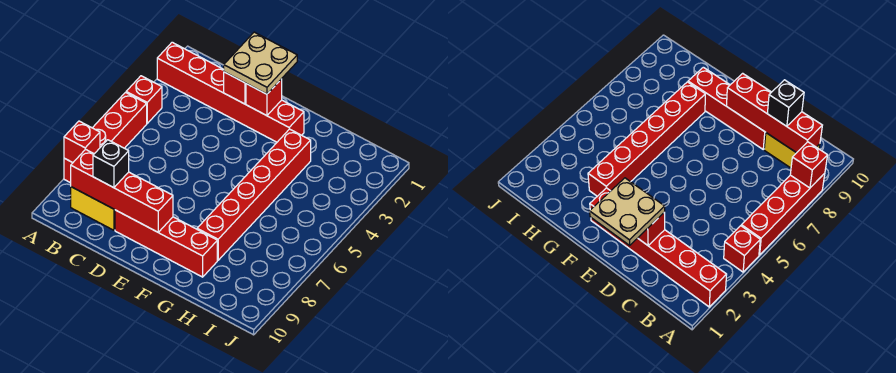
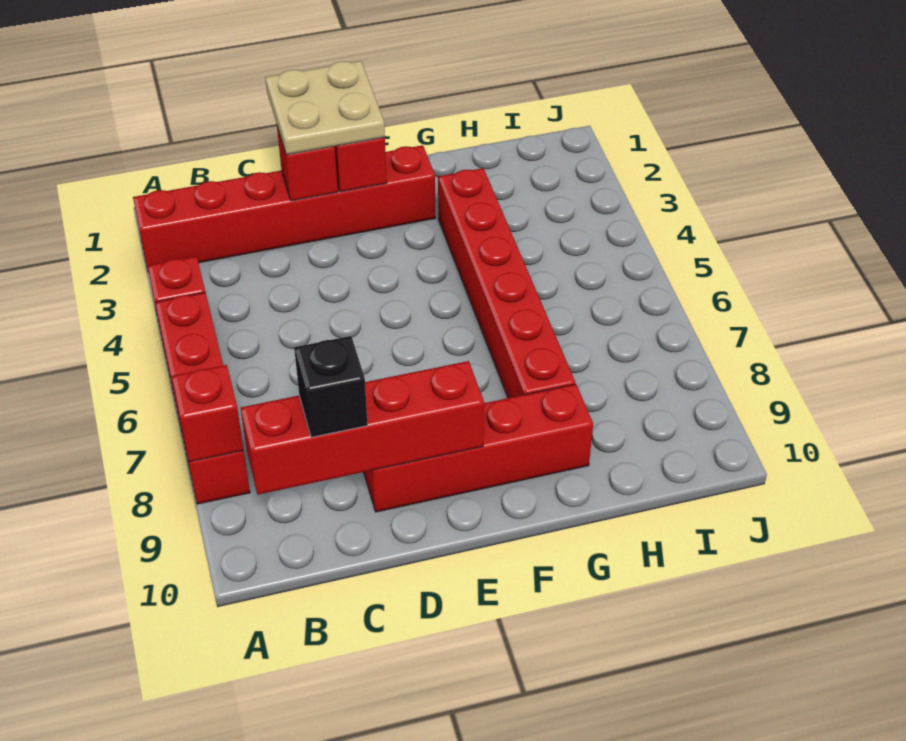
yellow 1x2 brick [71,187,115,230] -> none

